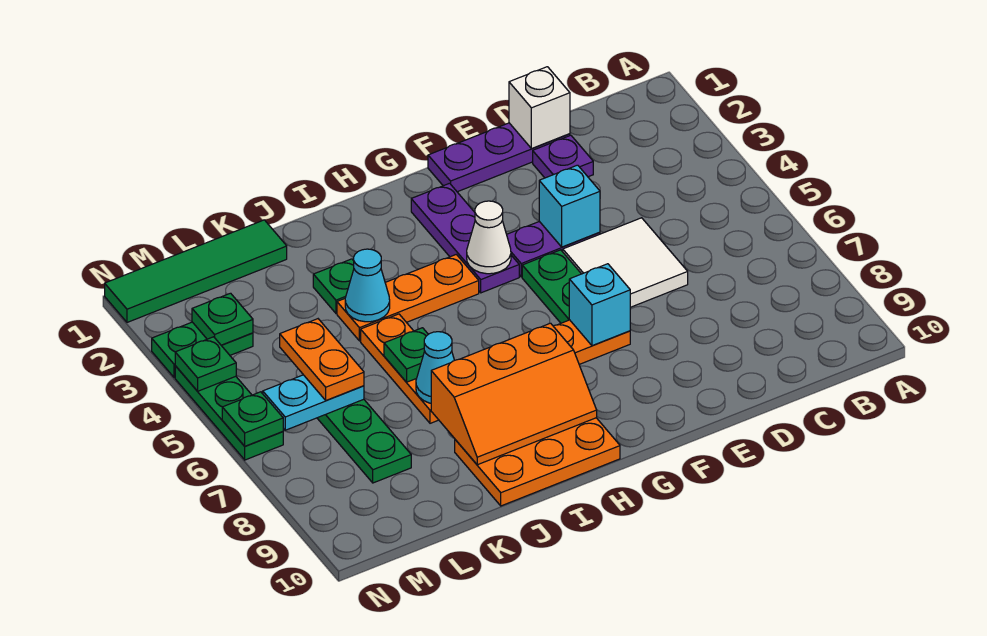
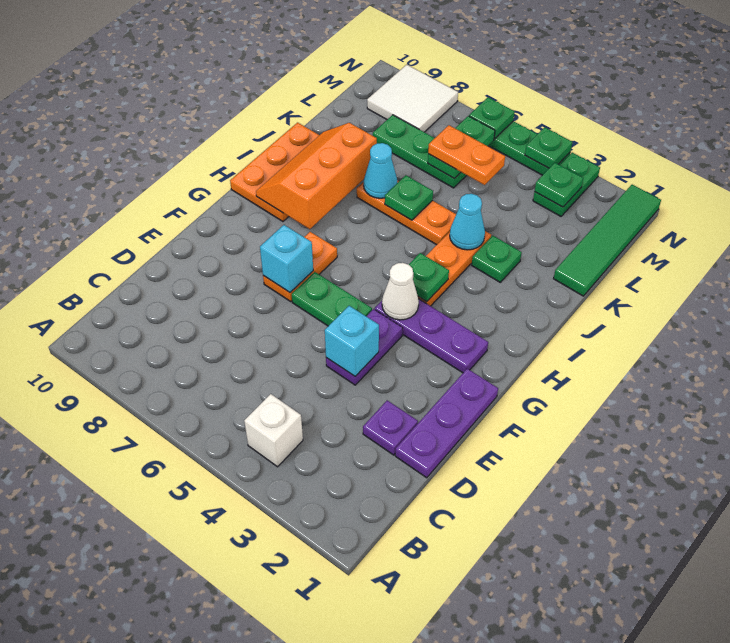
white 1x1 brick [509,67,570,149] -> white 1x1 brick moved to [244,394,303,467]
white 2x2 tile [563,218,688,307] -> white 2x2 tile moved to [367,65,458,132]
none -> green 1x1 plate [409,253,449,302]
cyan 1x2 plate [263,375,364,430] -> green 1x2 plate [428,116,495,179]

